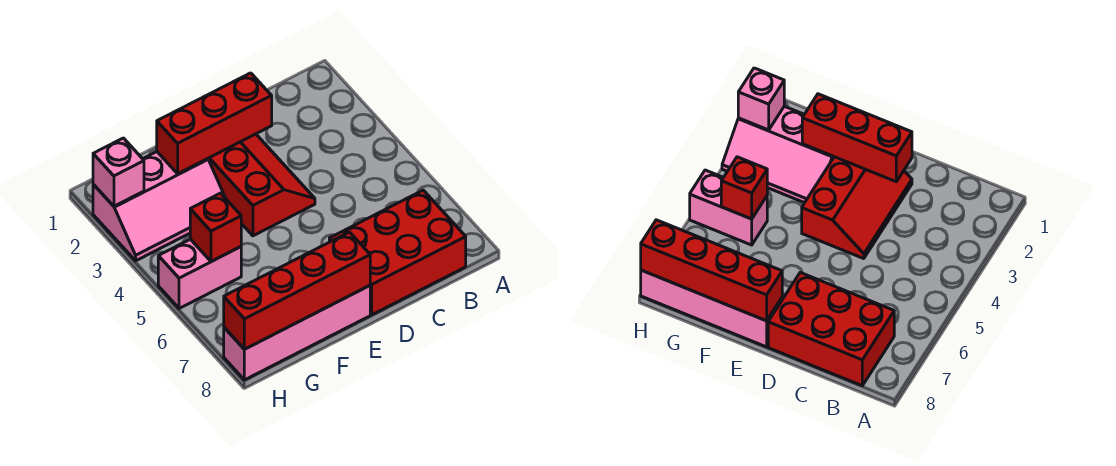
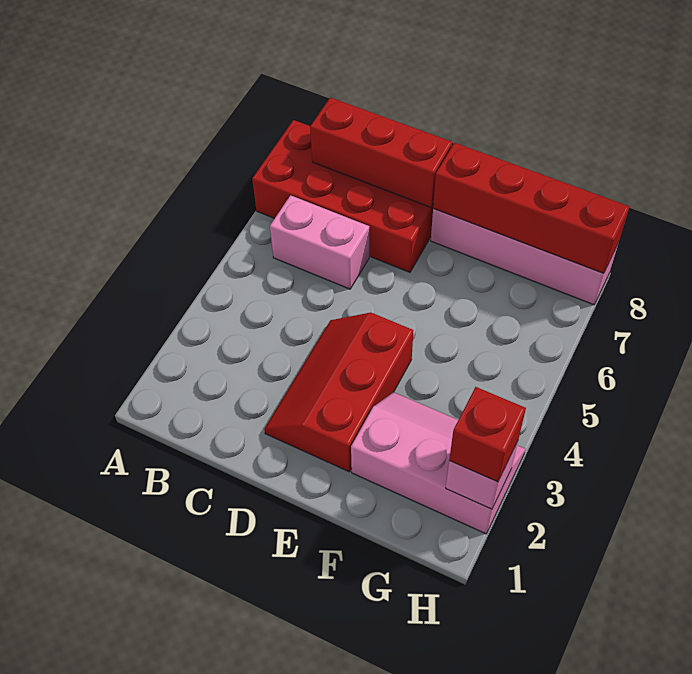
red 2x3 brick [329,190,466,315] -> red 2x4 brick [252,120,433,272]
red 1x3 brick [157,73,272,174] -> red 1x3 brick moved to [310,97,452,207]
pink 1x2 brick [158,239,241,308] -> pink 1x2 brick moved to [270,195,369,289]
red 1x1 brick [190,193,241,262] -> red 1x1 brick moved to [449,387,526,482]

